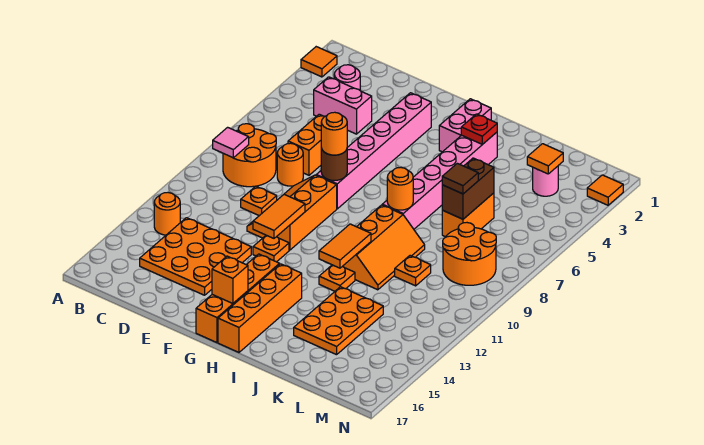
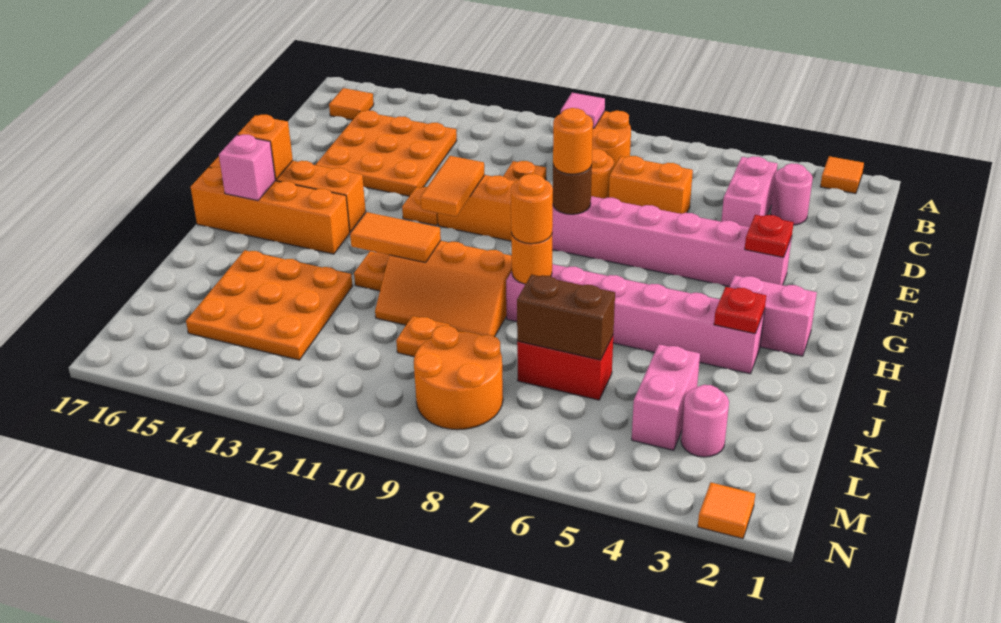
orange 1x1 round brick [154,193,180,235] -> orange 1x1 round brick moved to [511,174,553,244]
none -> red 1x1 plate [745,215,794,257]
orange 1x2 tile [253,195,305,238] -> orange 1x2 tile turned to [421,156,484,217]
none -> pink 1x1 brick [219,134,275,201]
orange 2x3 plate [294,287,383,355] -> orange 3x3 plate [186,250,352,360]
none -> pink 1x2 brick [632,344,700,450]
orange 1x2 brick [442,193,494,237] -> red 1x2 brick [517,336,613,400]
brown 1x1 tile [442,163,478,194] -> none
orange 1x1 tile [527,144,563,174] -> orange 1x1 tile moved to [329,88,374,120]

